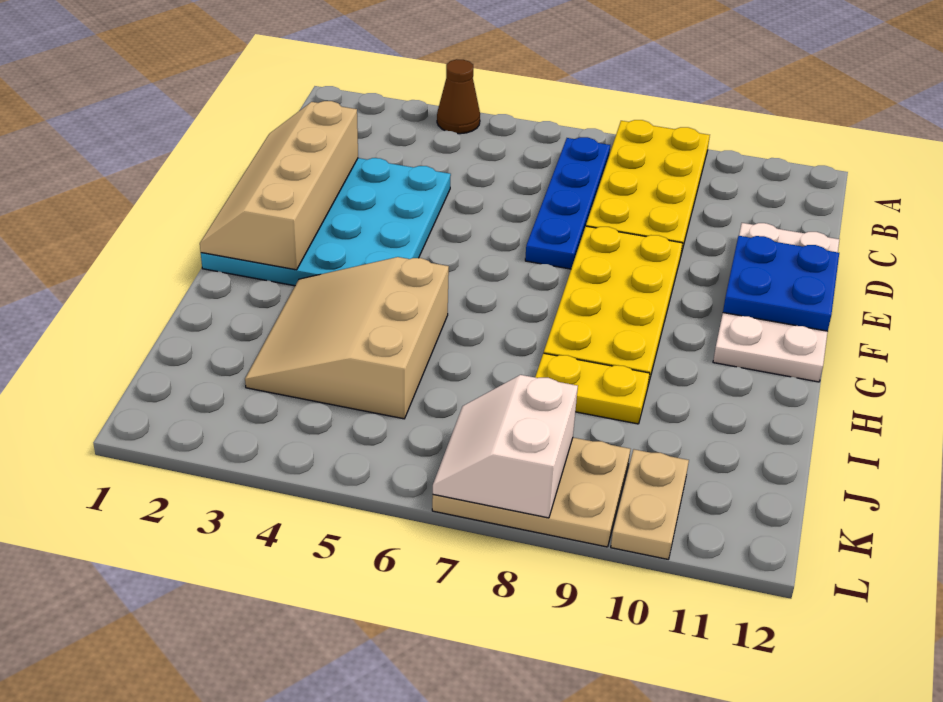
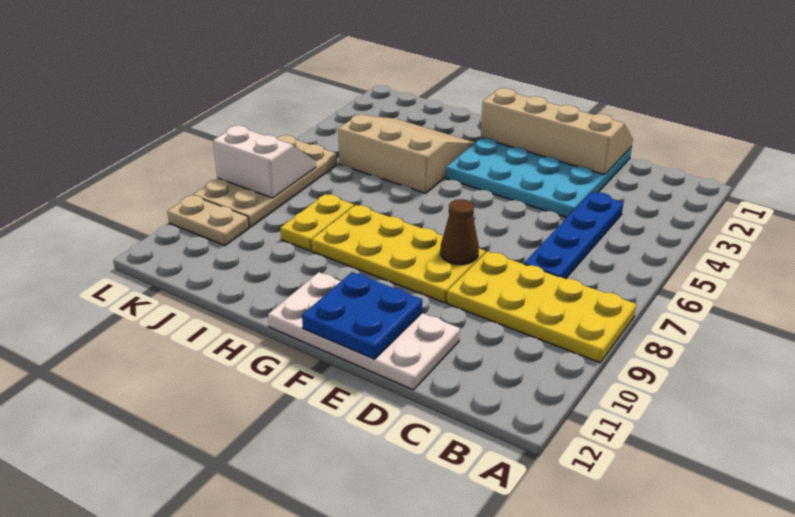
brown 1x1 cone [437,59,480,134] -> brown 1x1 cone moved to [440,199,479,265]
blue 1x4 plate [525,137,610,269] -> blue 1x4 plate turned to [524,192,623,279]
tan 2x3 plate [432,438,630,547] -> tan 2x4 plate [193,135,337,228]

